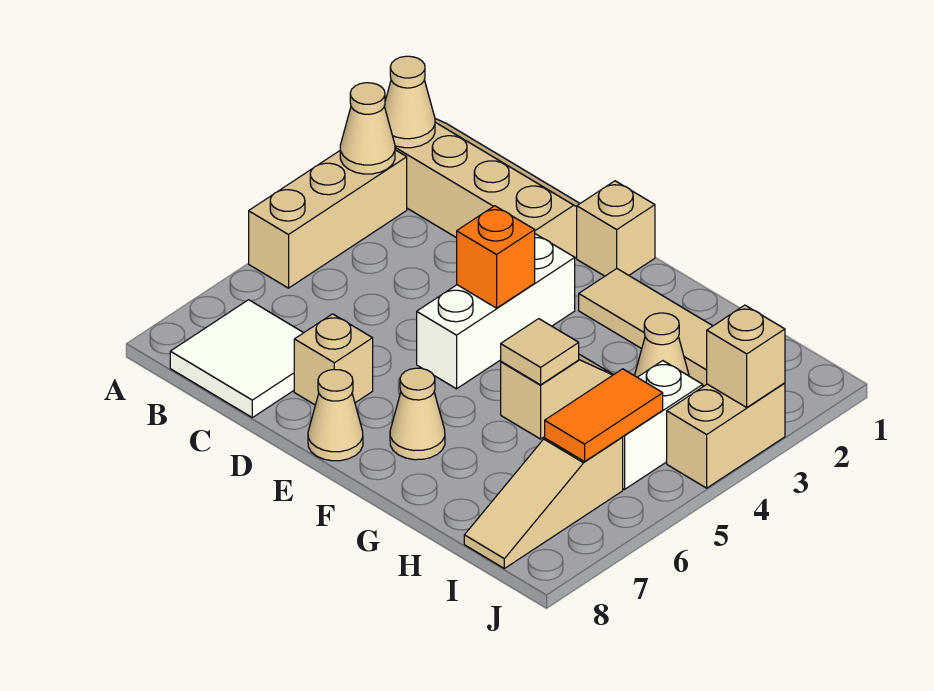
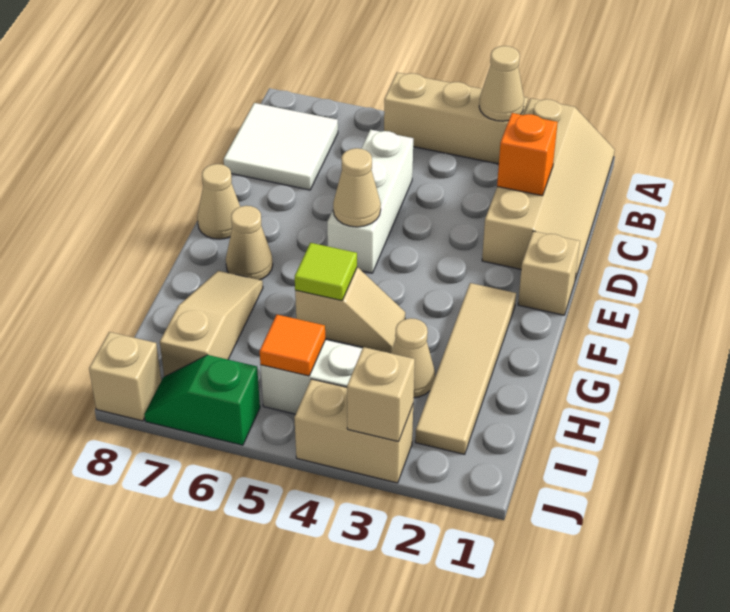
tan 1x1 cone [384,56,435,148] -> tan 1x1 cone moved to [333,148,381,227]
tan 1x1 brick [294,314,373,405] -> tan 1x1 brick moved to [89,332,161,421]
white 1x3 brick [417,234,575,389] -> white 1x3 brick turned to [327,130,413,273]
orange 1x1 brick [457,206,535,308] -> orange 1x1 brick moved to [497,113,558,196]
tan 1x1 tile [501,319,579,385] -> lime 1x1 tile [295,243,357,301]
orange 1x2 tile [545,369,663,462] -> orange 1x1 tile [260,315,325,376]
tan 1x3 slope [464,437,623,568] -> tan 1x3 slope turned to [160,271,263,377]
none -> green 1x2 slope [144,355,260,445]

